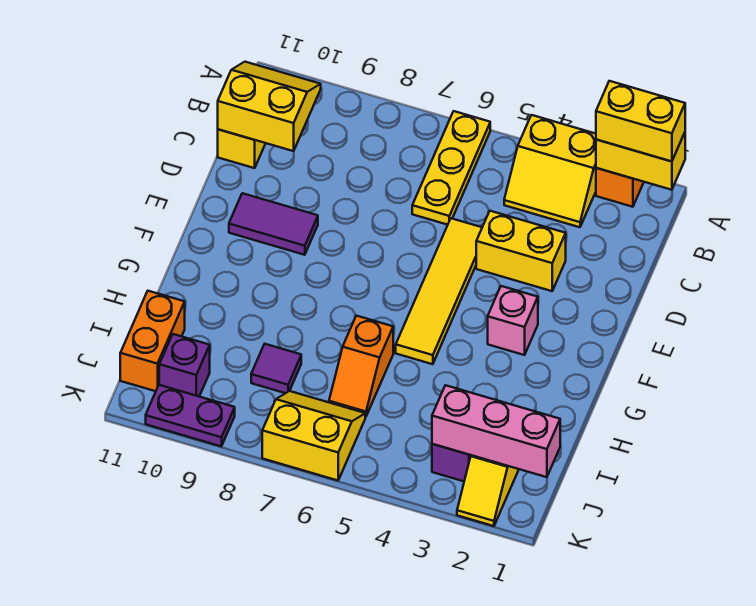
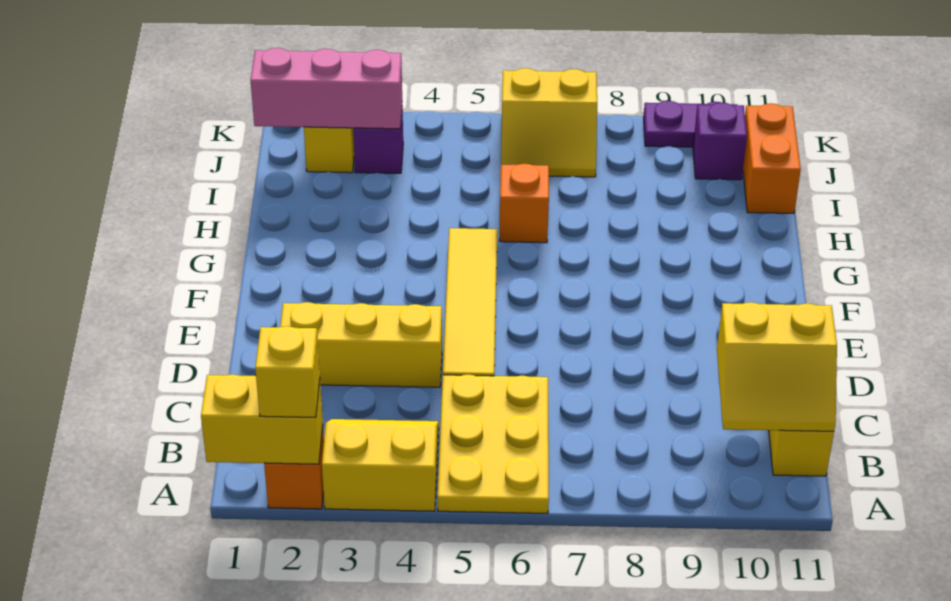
yellow 1x2 brick [596,81,685,161] -> yellow 1x1 brick [255,326,320,417]
yellow 1x3 plate [412,111,490,225] -> yellow 2x3 plate [438,374,549,513]
yellow 1x2 brick [476,211,566,291] -> yellow 1x3 brick [280,302,442,387]
purple 1x2 tile [229,193,318,255] -> none
pink 1x1 brick [488,286,538,355] -> none
purple 1x1 tile [251,344,301,393] -> none

